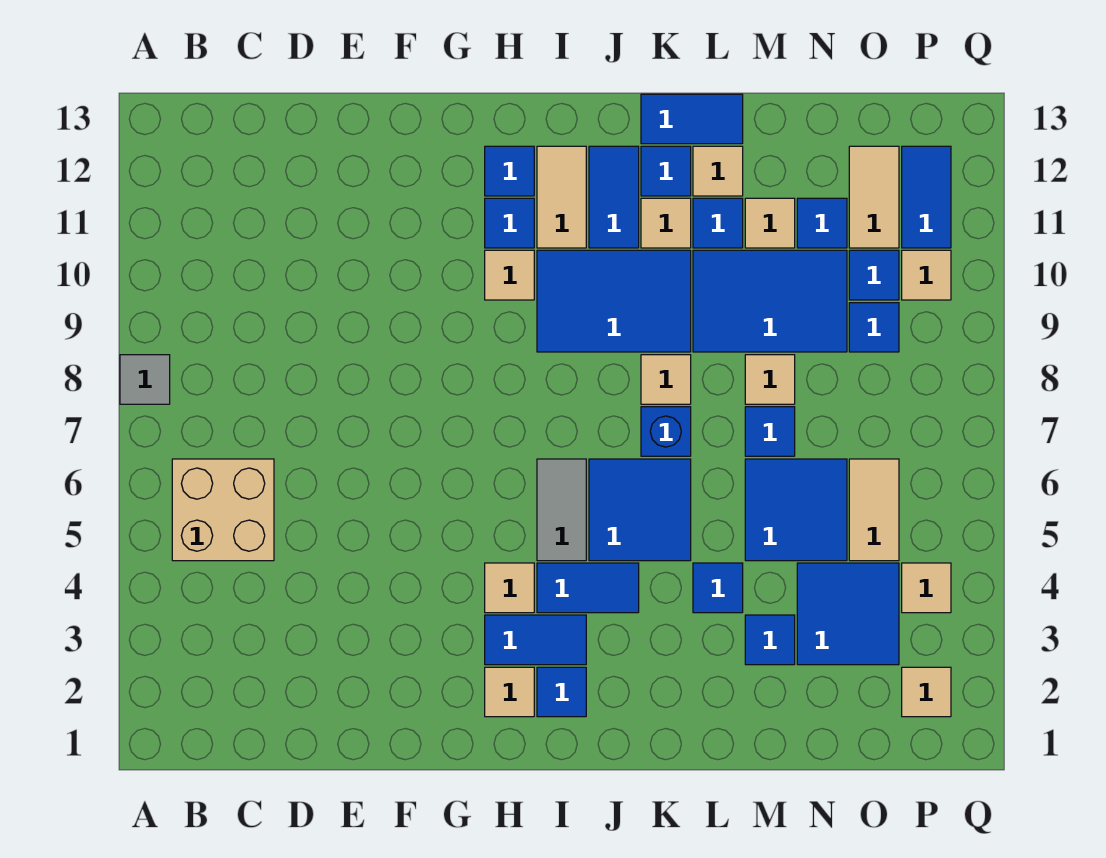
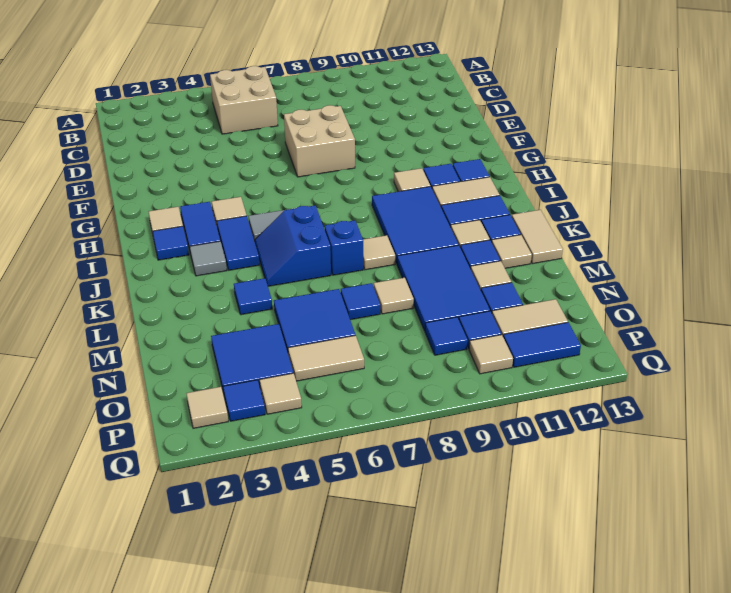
grey 1x1 tile [120,355,170,404] -> grey 1x1 tile moved to [190,241,227,276]
none -> tan 2x2 brick [284,105,355,177]
blue 2x2 tile [589,459,691,561] -> blue 2x2 slope [255,205,331,286]
blue 1x2 tile [641,94,743,144] -> tan 1x2 tile [512,210,563,264]
blue 1x1 tile [745,615,795,665] -> blue 1x1 tile moved to [223,380,265,421]

